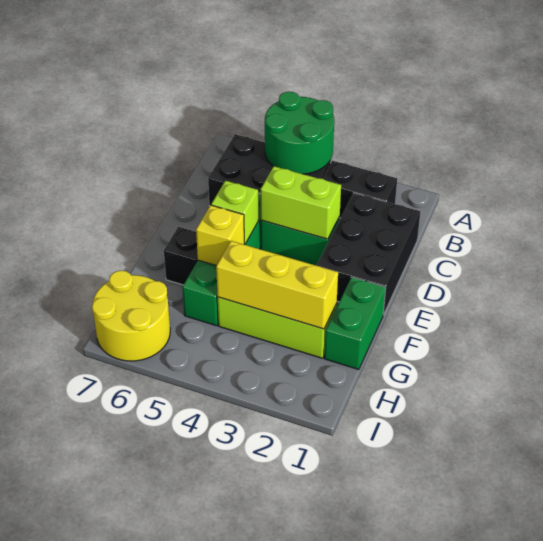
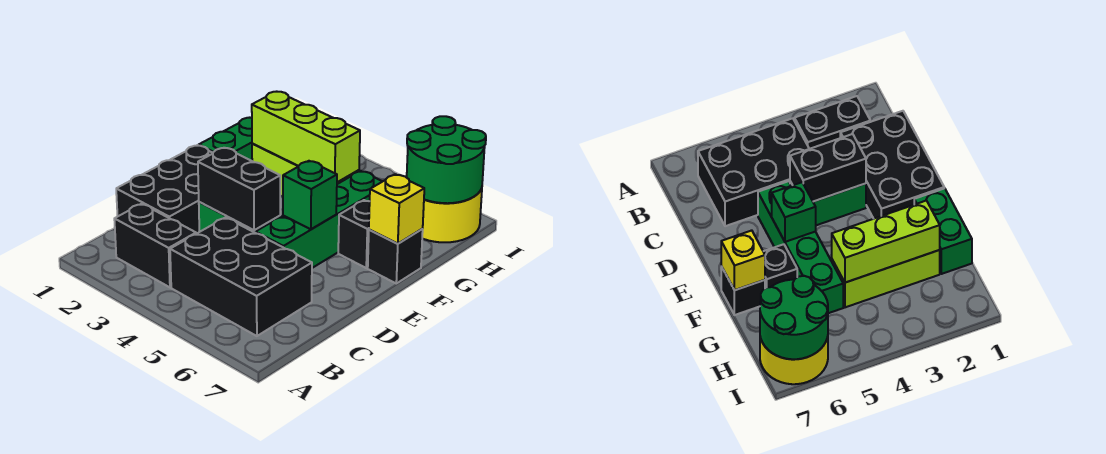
green 2x2 round brick [265,92,334,174] -> green 2x2 round brick moved to [407,116,486,203]
lime 1x2 brick [260,166,341,239] -> black 1x2 brick [198,148,280,230]
lime 1x1 brick [211,181,258,244] -> green 1x1 brick [283,161,337,229]
yellow 1x1 brick [196,205,244,266] -> yellow 1x1 brick moved to [369,174,424,244]
none -> black 1x1 brick [368,229,423,283]
yellow 1x3 brick [216,241,338,329] -> lime 1x3 brick [252,92,360,182]

